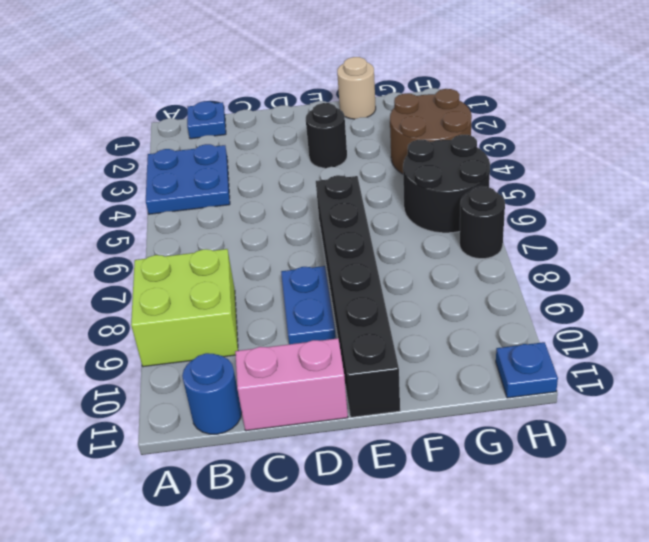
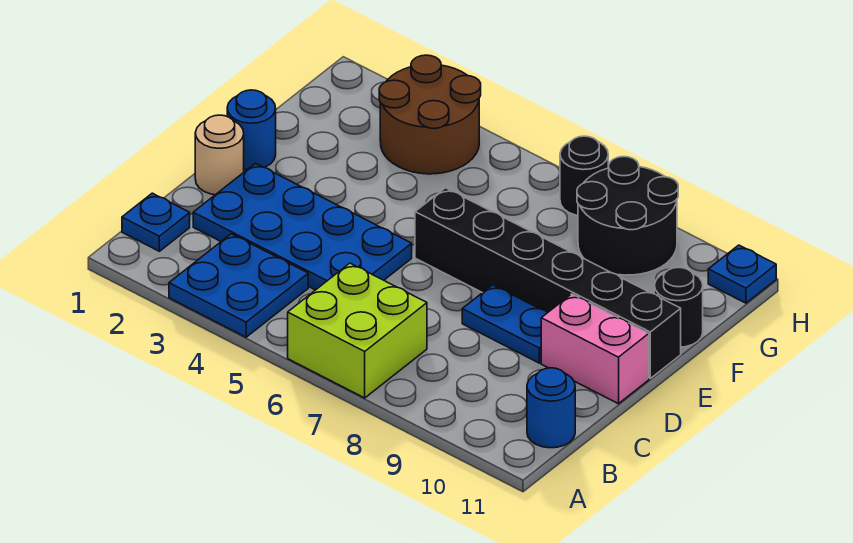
lime 2x2 brick [131,249,238,367] -> lime 2x2 brick moved to [288,263,427,398]
none -> blue 2x4 plate [193,163,412,290]
pink 1x2 brick [235,338,348,431] -> pink 1x2 brick turned to [541,294,649,404]
none -> blue 1x1 round brick [227,90,276,169]
black 1x1 round brick [306,103,347,168] -> black 1x1 round brick moved to [654,267,703,347]
tan 1x1 round brick [337,57,376,119] -> tan 1x1 round brick moved to [195,115,244,195]
black 2x2 round brick [403,135,490,233] -> black 2x2 round brick moved to [577,157,678,275]

